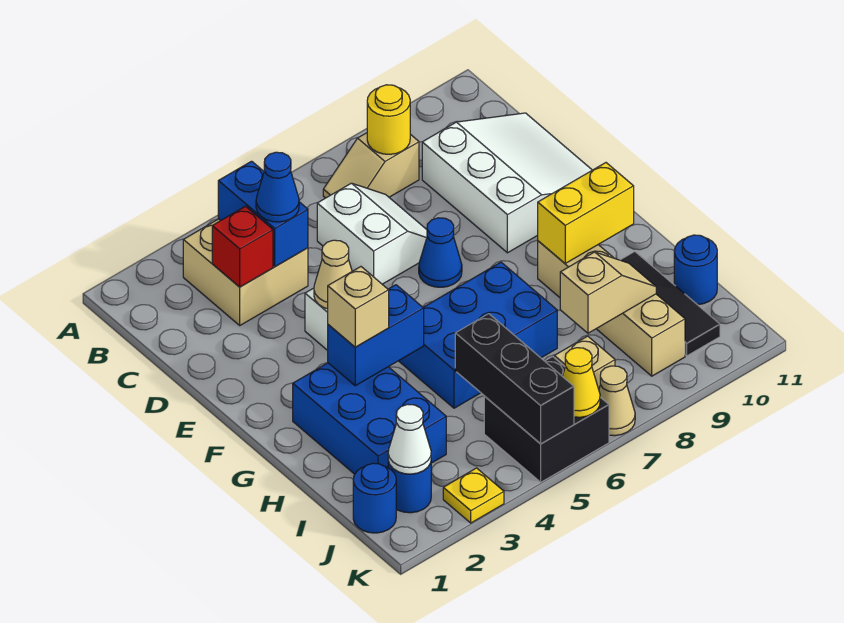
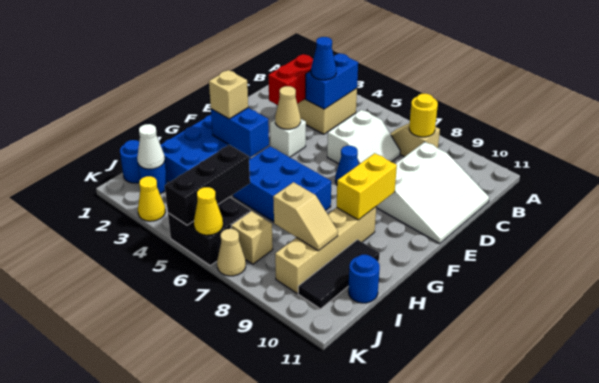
red 1x1 brick [212,206,273,287] -> red 1x2 brick [268,54,313,105]
yellow 1x2 brick [538,163,634,263] -> yellow 1x2 brick turned to [337,153,397,220]
yellow 1x1 plate [443,468,504,523] -> yellow 1x1 cone [138,176,165,221]

